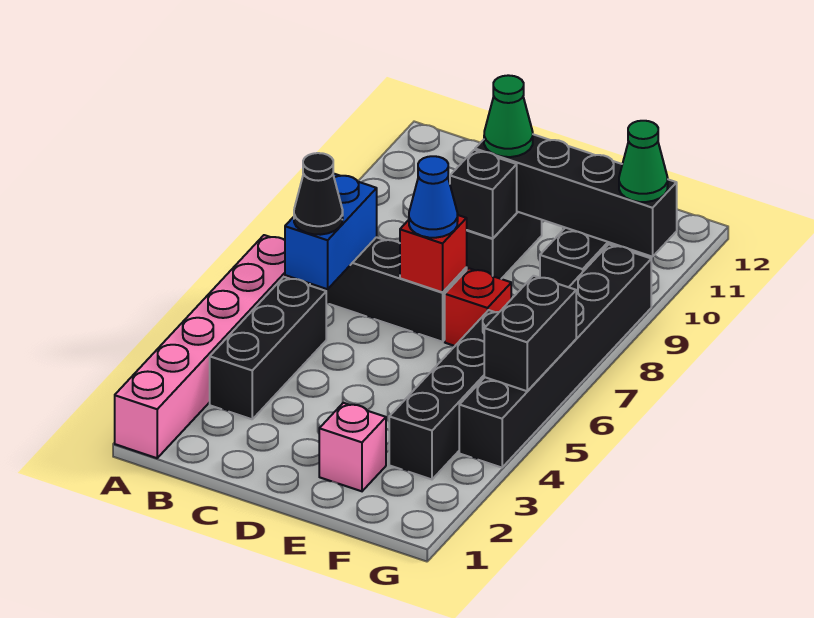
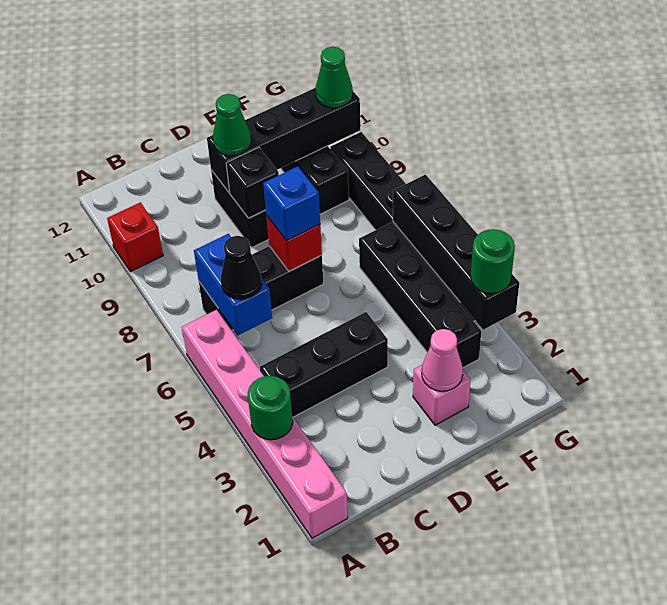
none -> green 1x1 round brick [248,376,293,440]
black 1x3 brick [210,277,326,419] -> black 1x3 brick turned to [260,312,388,417]
blue 1x1 cone [409,156,458,238] -> blue 1x1 brick [263,166,320,241]
none -> pink 1x1 cone [422,329,463,391]
red 1x1 brick [445,268,511,346] -> red 1x1 brick moved to [107,202,163,272]
none -> green 1x1 round brick [471,229,515,294]
black 1x2 brick [484,276,576,391] -> black 1x4 brick [393,175,519,330]

